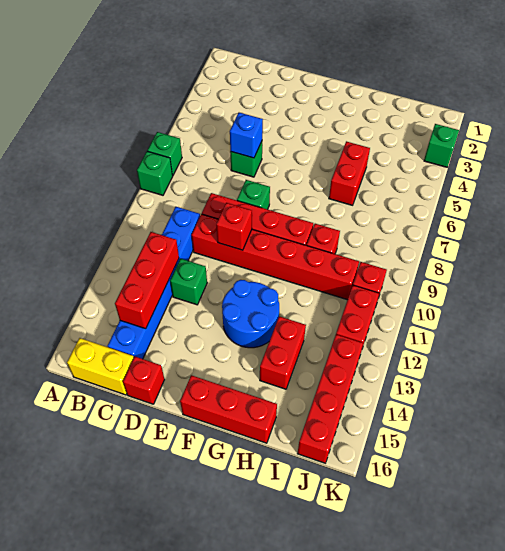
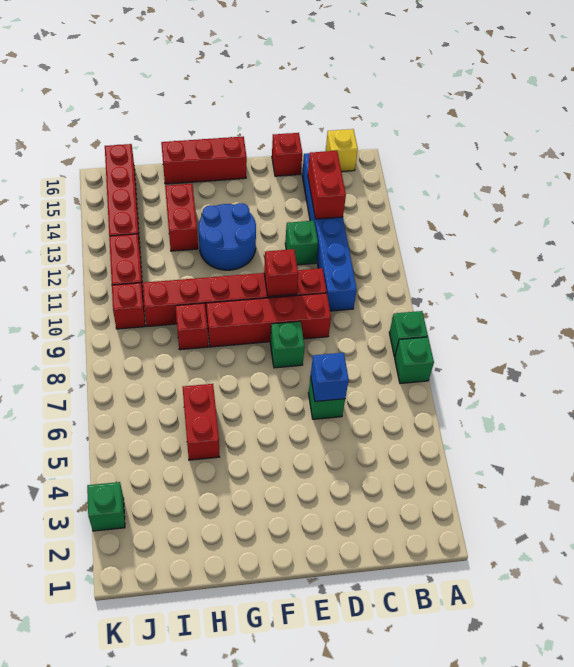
yellow 1x2 brick [67,338,134,395] -> yellow 1x1 brick [326,129,358,172]
red 1x3 brick [115,232,179,329] -> red 1x2 brick [308,151,346,219]

